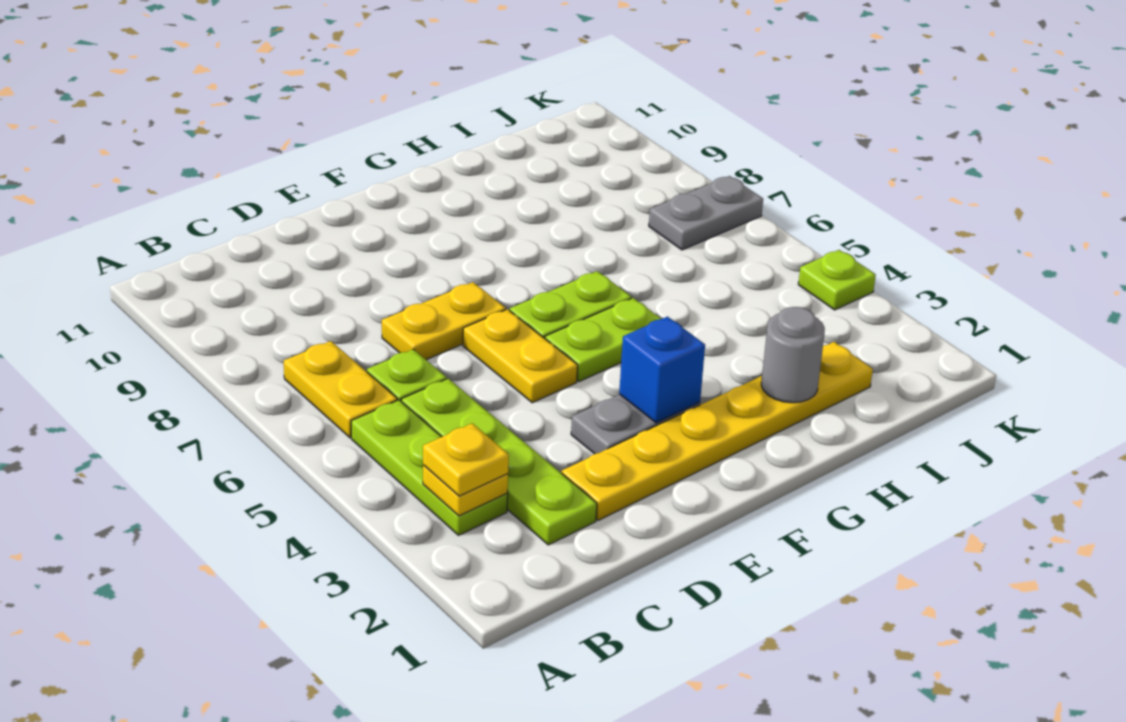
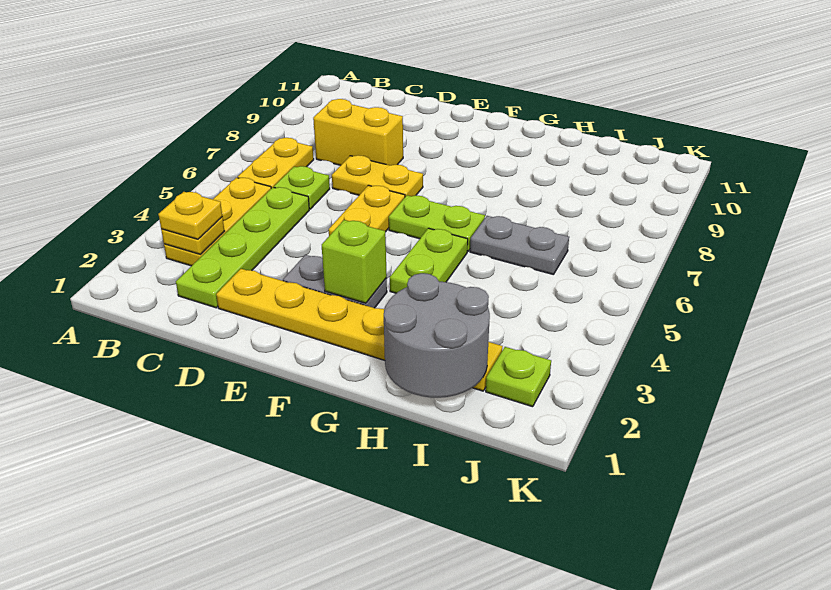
lime 1x3 plate [351,400,508,535] -> yellow 1x3 plate [164,178,271,266]
none -> yellow 1x2 brick [313,99,403,165]
blue 1x1 brick [619,317,705,423] -> lime 1x1 brick [322,220,387,303]
lime 1x2 plate [545,298,661,382] -> lime 1x2 plate turned to [390,228,468,293]
grey 1x1 round brick [761,307,825,403] -> grey 2x2 round brick [384,273,490,398]
grey 1x2 plate [649,176,763,250] -> grey 1x2 plate moved to [470,216,569,275]
lime 1x1 plate [798,250,876,310] -> lime 1x1 plate moved to [486,347,551,407]

